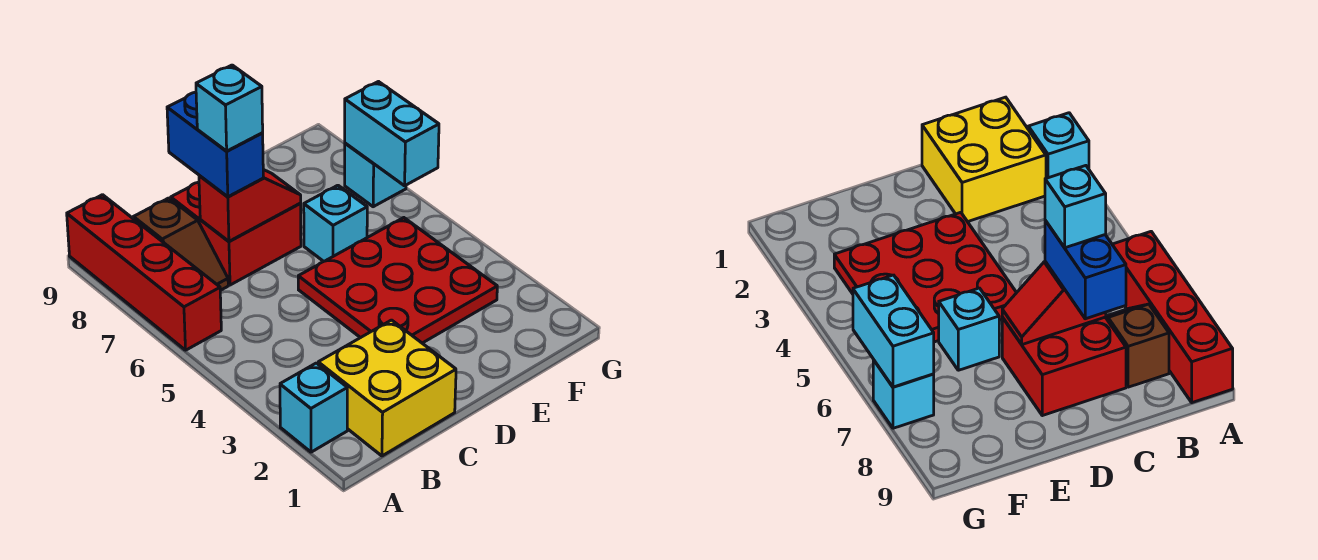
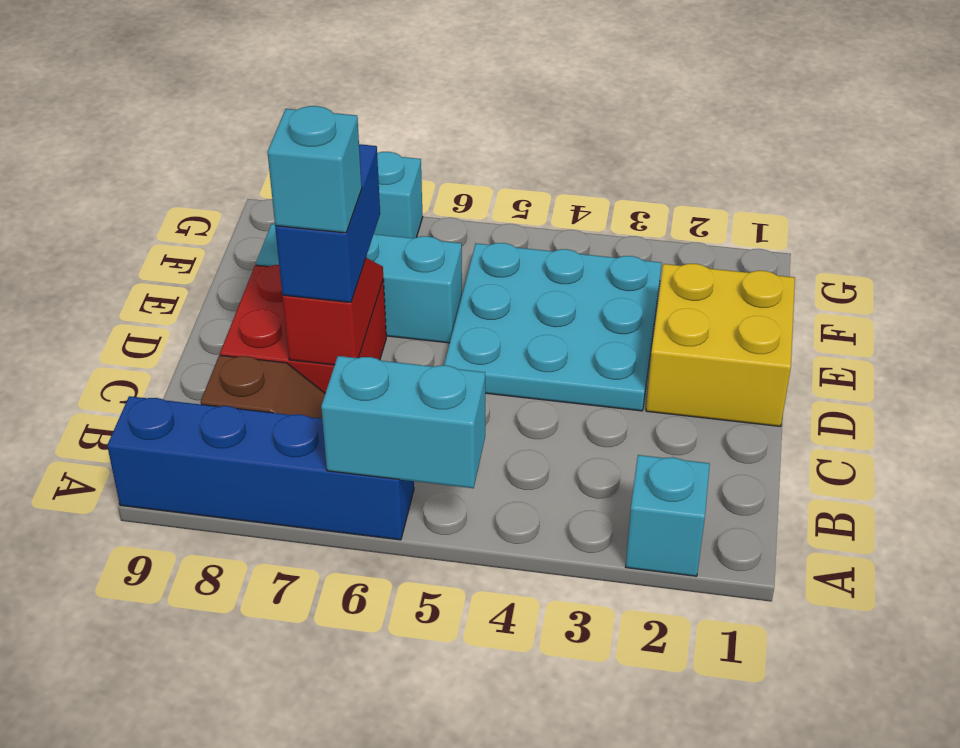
red 1x4 brick [67,195,221,350] -> blue 1x4 brick [107,396,414,540]
yellow 2x2 brick [318,320,456,456] -> yellow 2x2 brick moved to [646,264,795,426]
blue 1x2 brick [167,92,263,197] -> blue 1x2 brick turned to [275,144,380,303]
red 3x3 plate [298,218,497,343] -> cyan 3x3 plate [444,243,661,411]
cyan 1x1 brick [304,185,367,261] -> cyan 1x3 brick [256,224,462,343]
cyan 1x2 brick [345,82,439,186] -> cyan 1x2 brick moved to [321,356,485,488]

